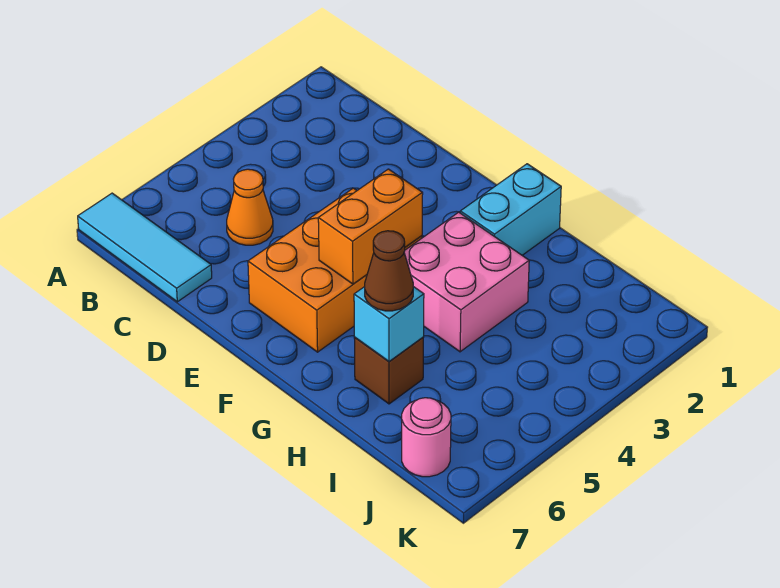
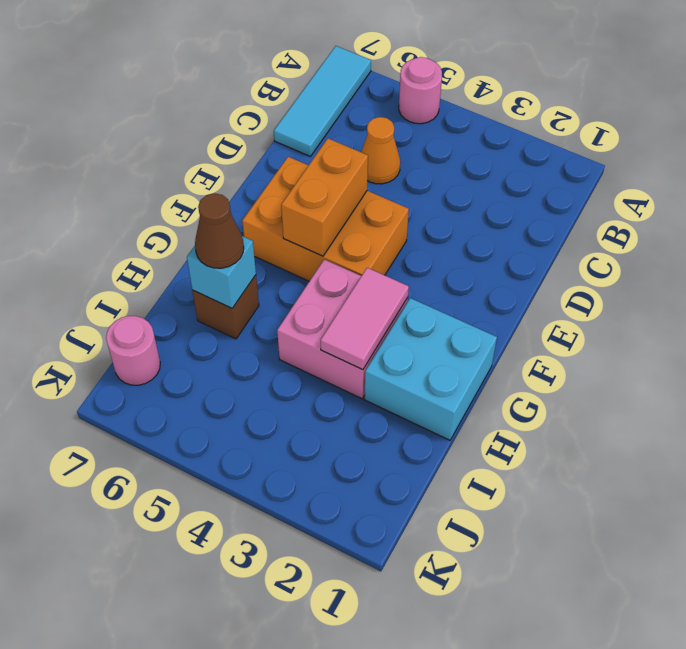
none -> pink 1x1 round brick [399,57,442,124]
orange 1x2 brick [318,169,423,284] -> orange 1x2 brick turned to [281,138,368,256]
cyan 1x2 brick [460,164,561,255] -> cyan 2x2 brick [364,298,497,440]
none -> pink 1x2 tile [321,268,409,370]

